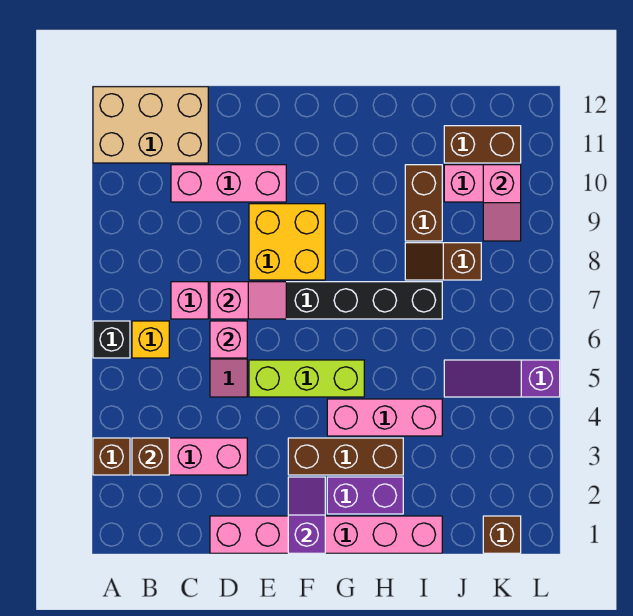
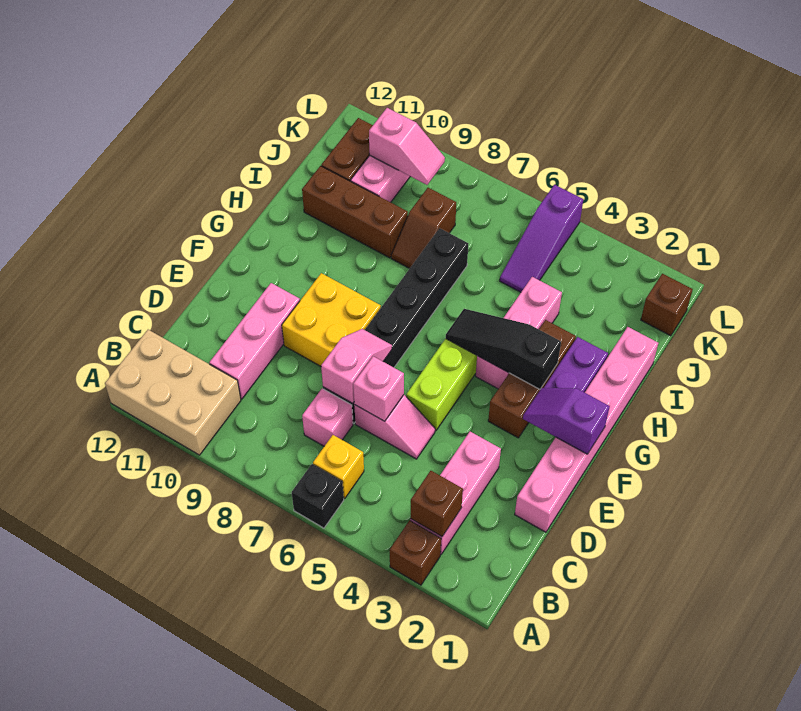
tan 2x3 brick [93,87,208,163] -> tan 2x3 brick turned to [105,330,241,455]
none -> black 1x3 slope [446,309,561,389]
brown 1x2 brick [405,165,442,241] -> brown 1x3 brick [302,166,408,258]

